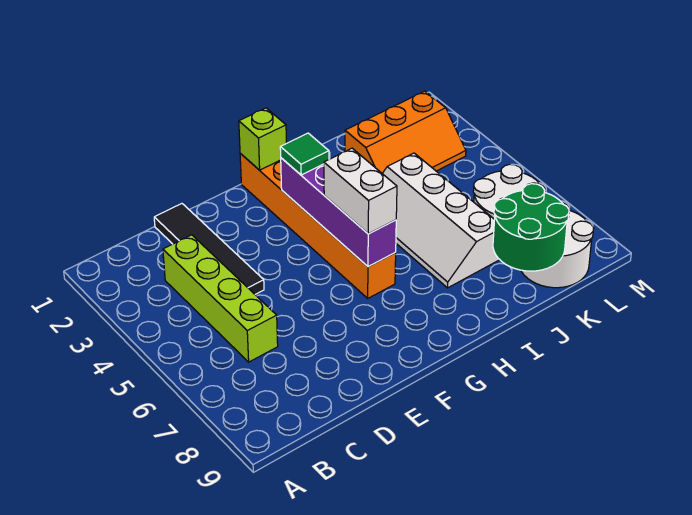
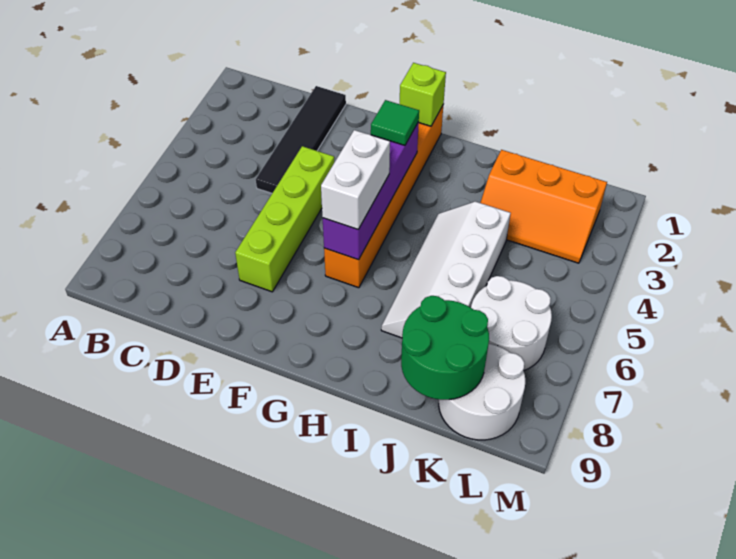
lime 1x4 brick [163,235,278,362] -> lime 1x4 brick moved to [235,146,334,292]

